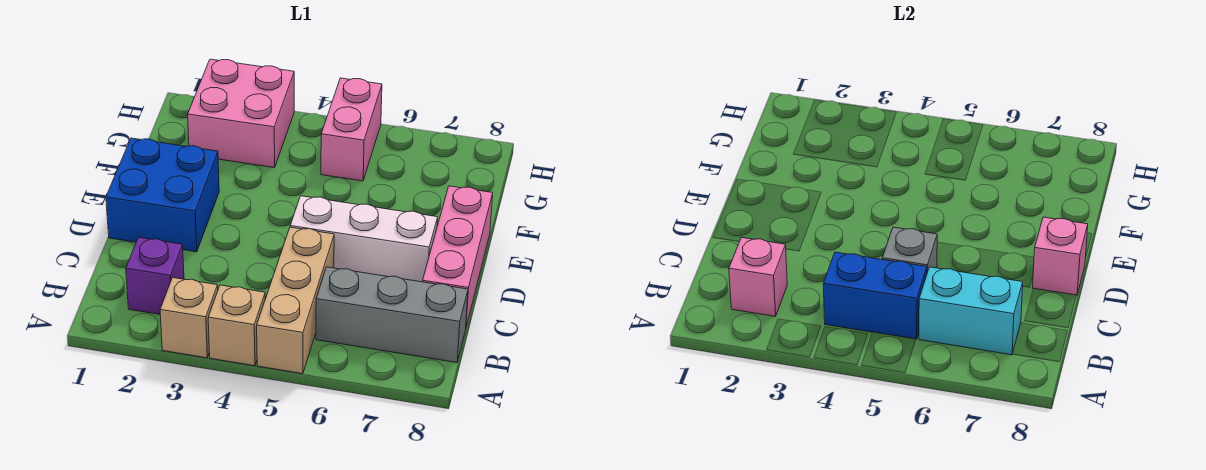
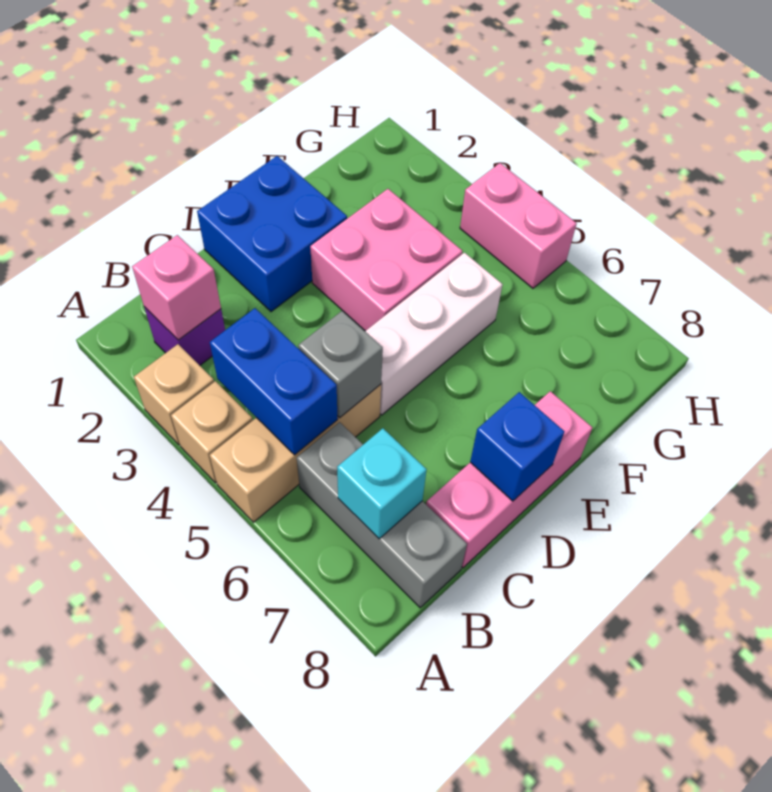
cyan 1x2 brick [919,267,1023,355] -> cyan 1x1 brick [337,428,427,539]
white 1x3 brick [290,196,438,282] -> white 1x3 brick turned to [365,253,503,415]
pink 1x1 brick [1033,217,1088,295] -> blue 1x1 brick [470,392,564,501]
pink 2x2 brick [188,59,294,168] -> pink 2x2 brick moved to [310,189,462,331]
pink 1x2 brick [321,78,382,181] -> pink 1x2 brick turned to [460,163,577,288]

